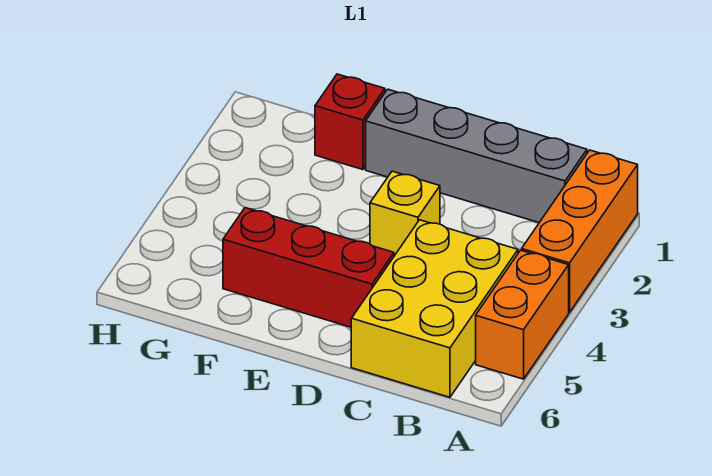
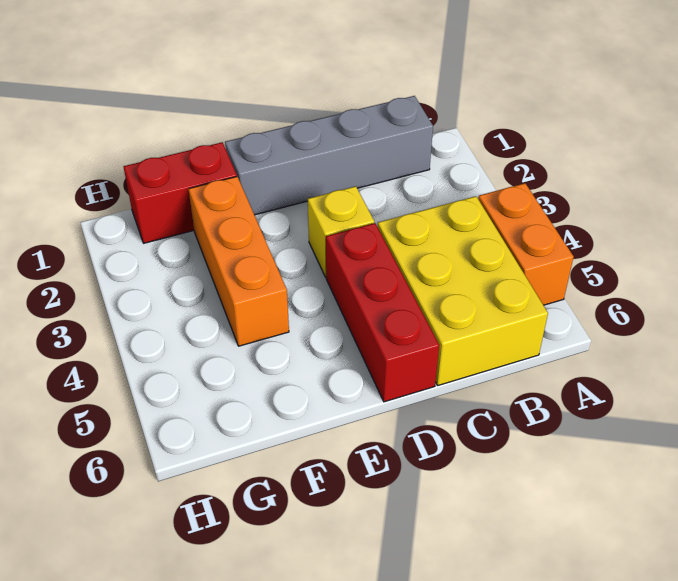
orange 1x3 brick [522,150,638,312] -> orange 1x3 brick moved to [189,177,289,346]
red 1x3 brick [223,208,394,327] -> red 1x3 brick turned to [326,223,439,402]
red 1x1 brick [315,74,385,170] -> red 1x2 brick [123,142,237,243]

